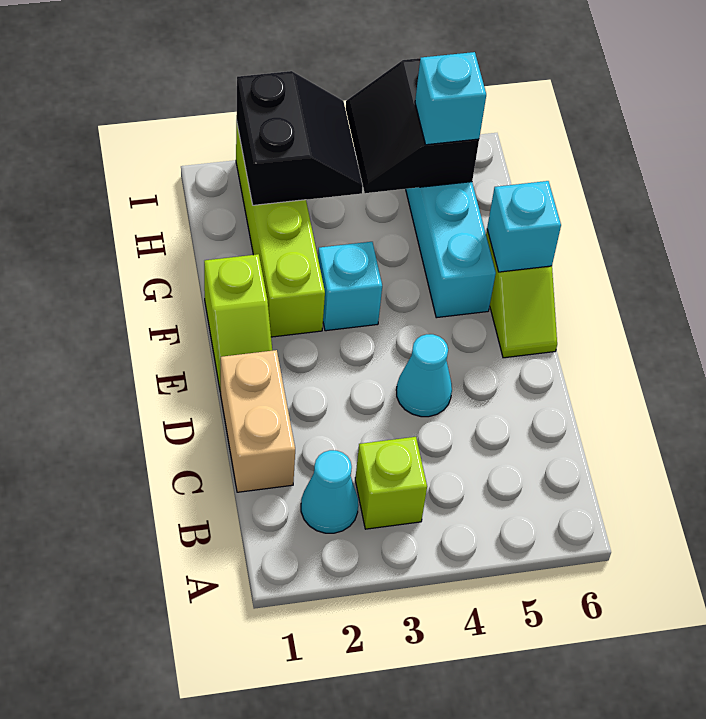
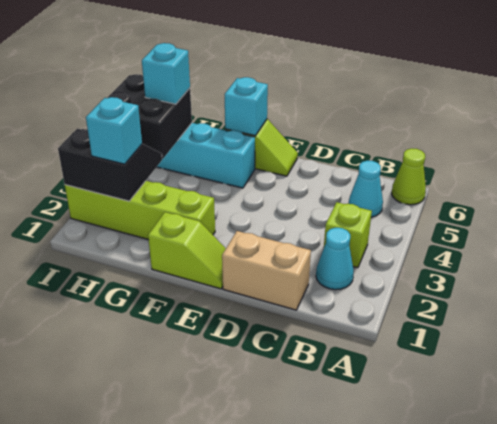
none -> lime 1x1 cone [392,148,426,205]
cyan 1x1 cone [396,334,452,417] -> cyan 1x1 cone moved to [349,161,383,217]
cyan 1x1 brick [318,242,382,331] -> cyan 1x1 brick moved to [86,97,142,164]
black 2x2 slope [346,58,479,193] -> black 2x2 brick [107,74,192,159]

